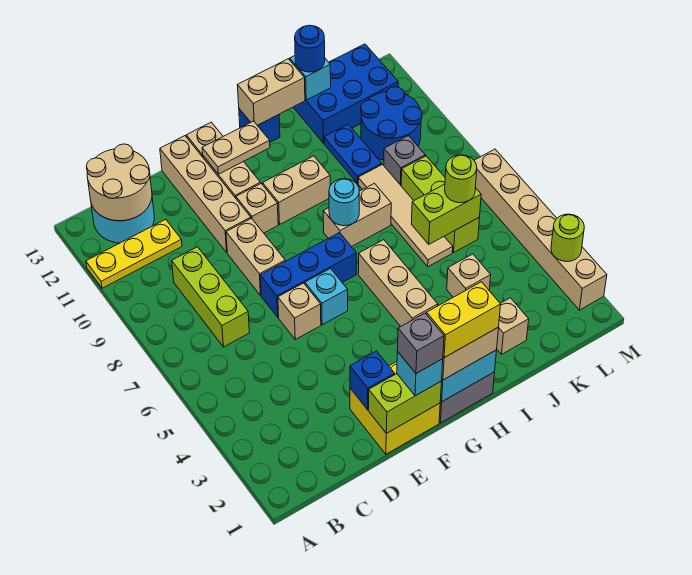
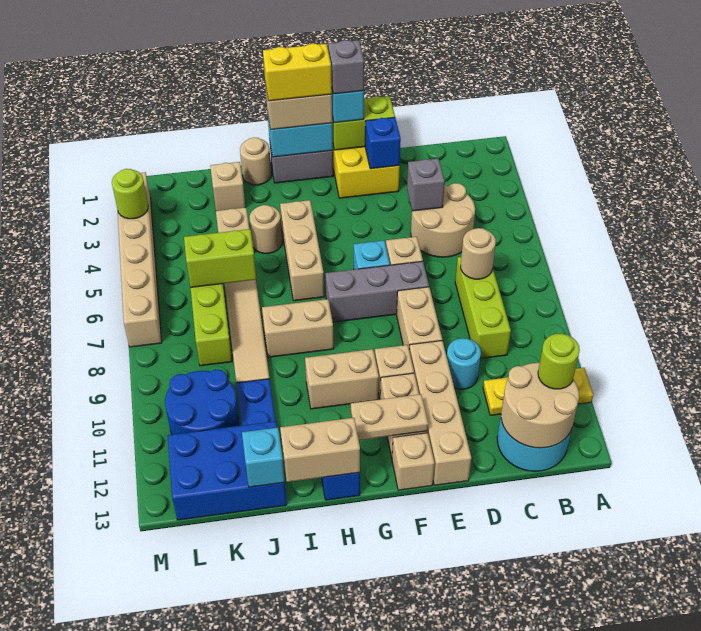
none -> tan 2x2 round brick [411,183,475,257]
none -> tan 1x1 round brick [461,228,496,279]
blue 1x3 brick [260,233,356,317] -> grey 1x3 brick [325,261,429,322]
cyan 1x1 round brick [329,179,359,226] -> cyan 1x1 round brick moved to [447,338,481,389]
none -> tan 1x1 round brick [240,137,271,185]
none -> tan 1x1 round brick [250,205,282,254]
blue 1x1 round brick [295,25,325,72] -> none
lime 1x1 round brick [445,155,477,203] -> lime 1x1 round brick moved to [538,334,580,389]
grey 1x1 brick [384,136,425,185] -> grey 1x1 brick moved to [407,159,445,211]

